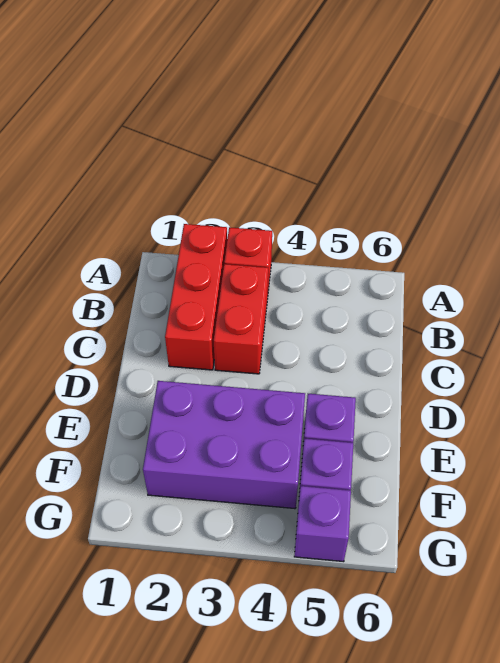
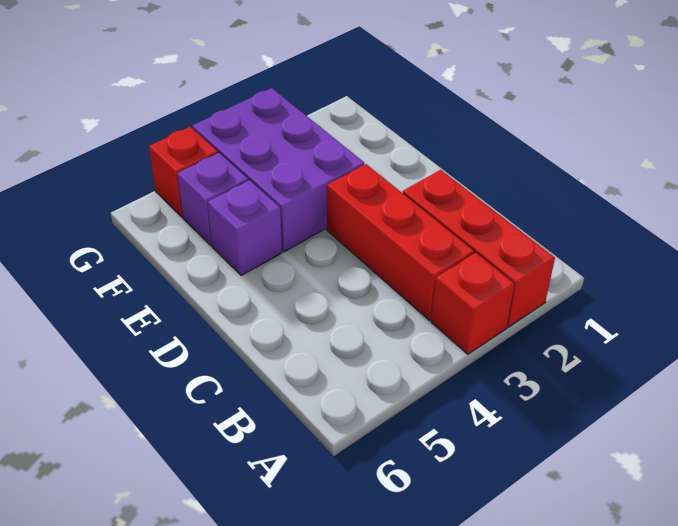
red 1x2 brick [214,264,268,374] -> red 1x3 brick [327,164,474,320]
purple 2x3 brick [143,381,305,509] -> purple 2x3 brick turned to [192,88,364,252]
purple 1x1 brick [294,486,351,562] -> red 1x1 brick [149,127,218,217]

